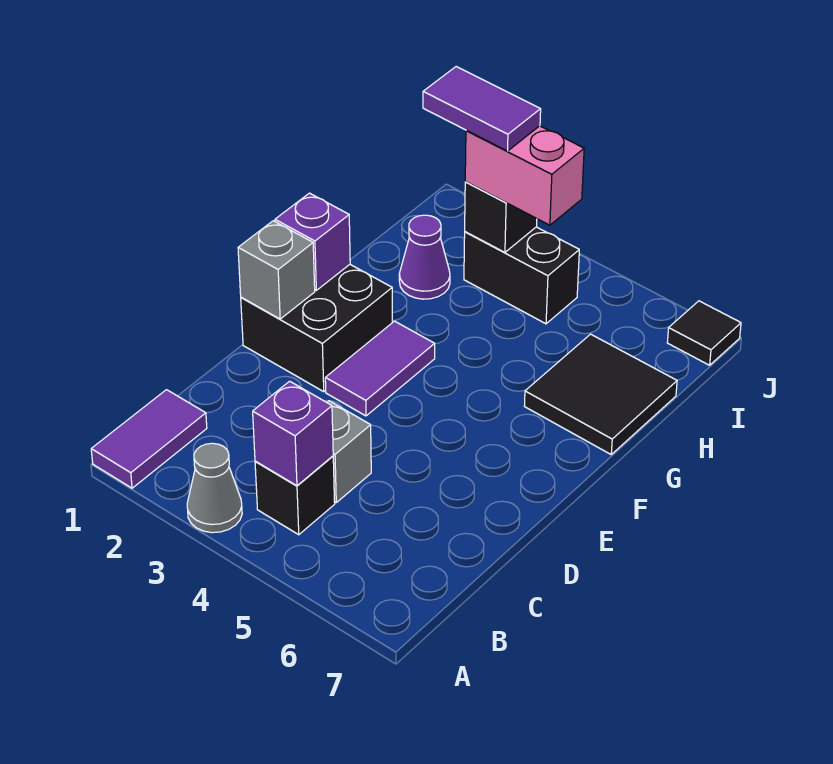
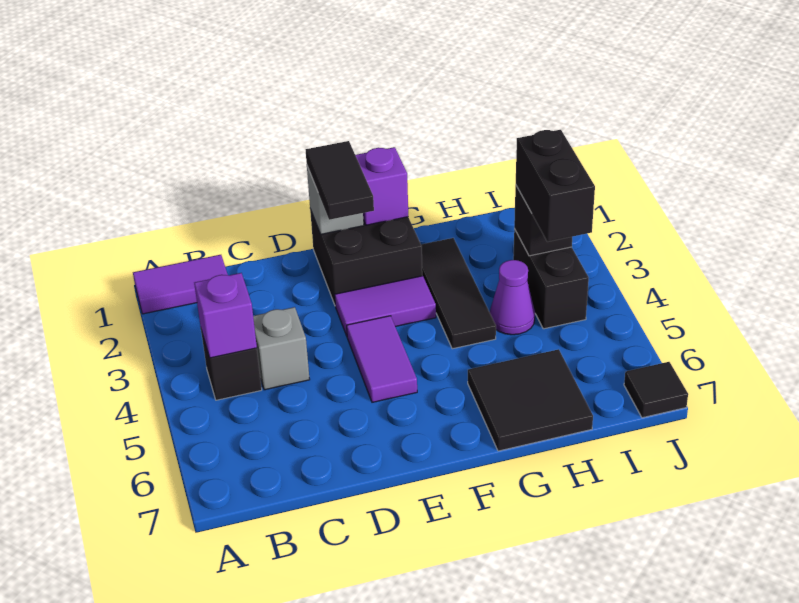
grey 1x1 cone [187,443,242,533] -> none
none -> black 1x2 tile [306,141,374,220]
none -> black 1x3 tile [421,238,496,349]
purple 1x1 cone [399,215,450,299] -> purple 1x1 cone moved to [490,260,535,335]
purple 1x2 tile [423,67,541,151] -> purple 1x2 tile moved to [347,316,417,402]
pink 1x2 brick [465,126,584,225] -> black 1x2 brick [516,130,595,242]

